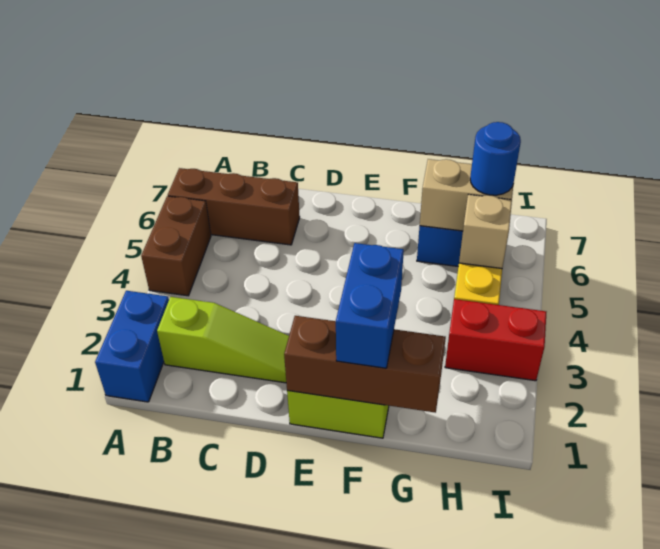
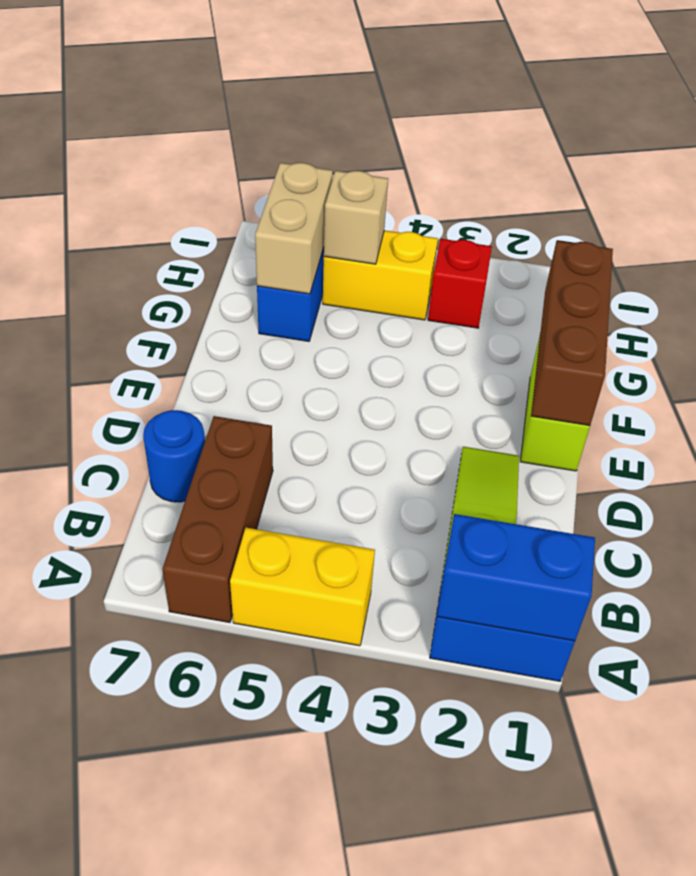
brown 1x2 brick [141,196,211,296] -> yellow 1x2 brick [230,528,375,646]
blue 1x2 brick [336,243,404,368] -> blue 1x2 brick moved to [437,514,595,641]
red 1x2 brick [445,299,546,381] -> red 1x1 brick [428,239,492,328]
blue 1x1 round brick [470,122,521,195] -> blue 1x1 round brick moved to [143,410,205,502]

